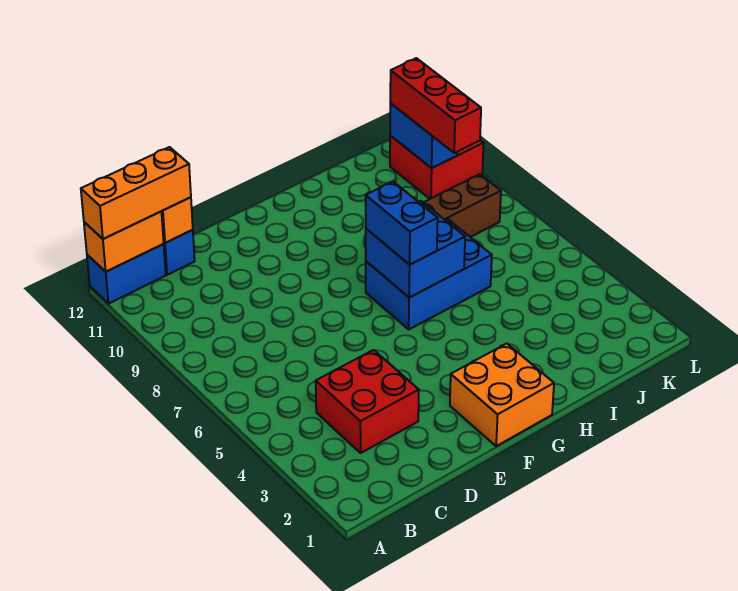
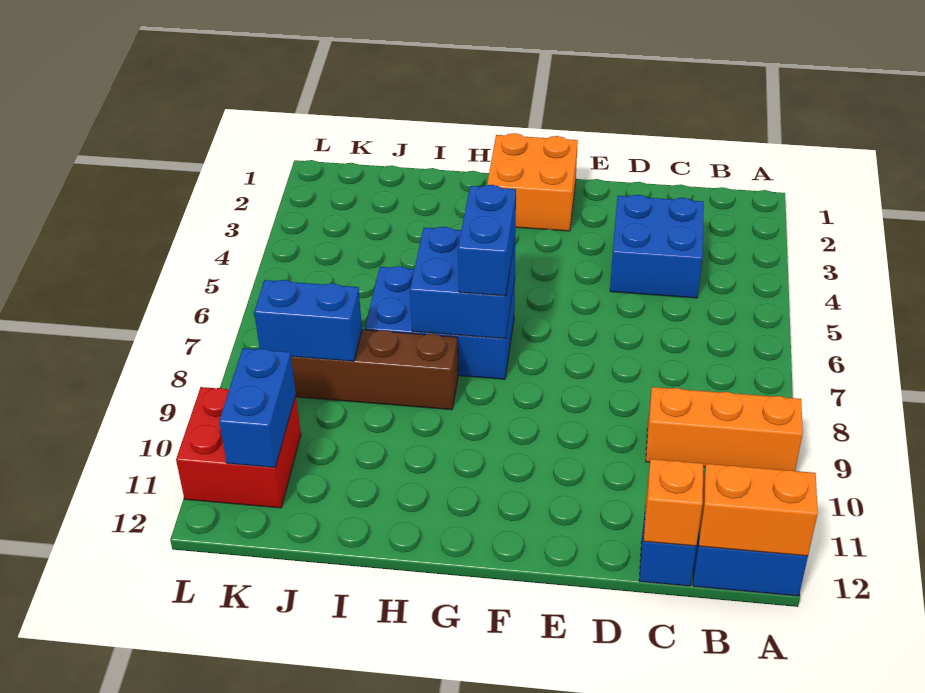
orange 1x3 brick [81,147,191,239] -> orange 1x3 brick moved to [646,387,803,471]
red 2x2 brick [316,350,419,453] -> blue 2x2 brick [610,195,704,298]
none -> blue 1x2 brick [254,280,362,361]
red 1x3 brick [390,58,481,153] -> none

